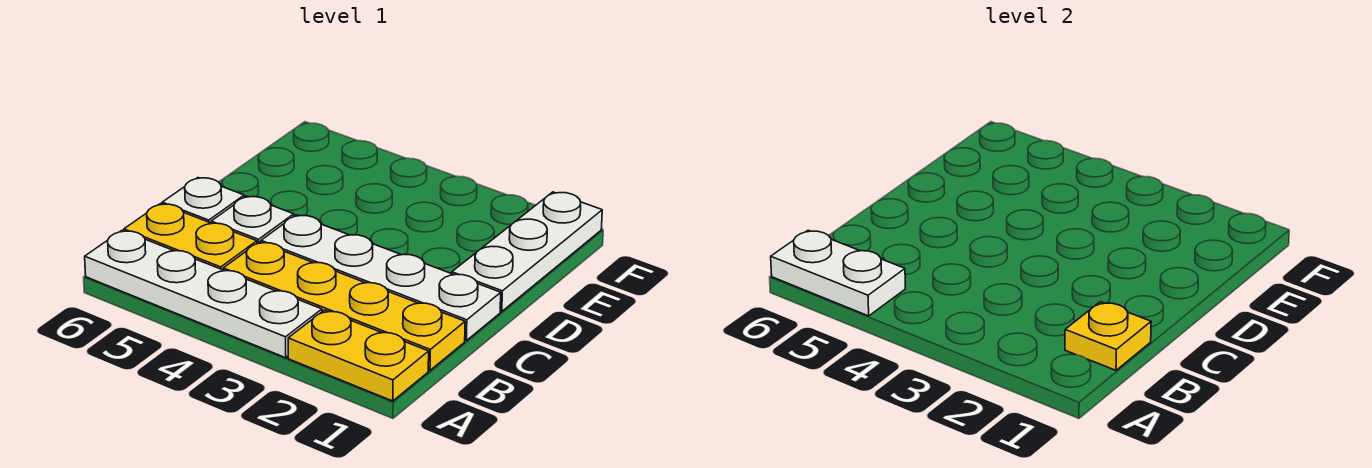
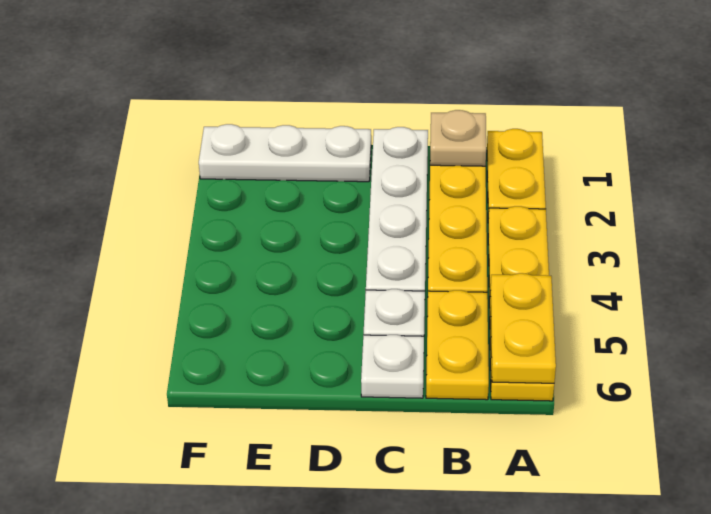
white 1x4 plate [85,230,322,358] -> yellow 1x4 plate [488,206,554,401]
white 1x2 plate [771,230,905,316] -> yellow 1x2 plate [490,273,556,383]
yellow 1x1 plate [1065,302,1151,370] -> tan 1x1 plate [430,110,486,166]

